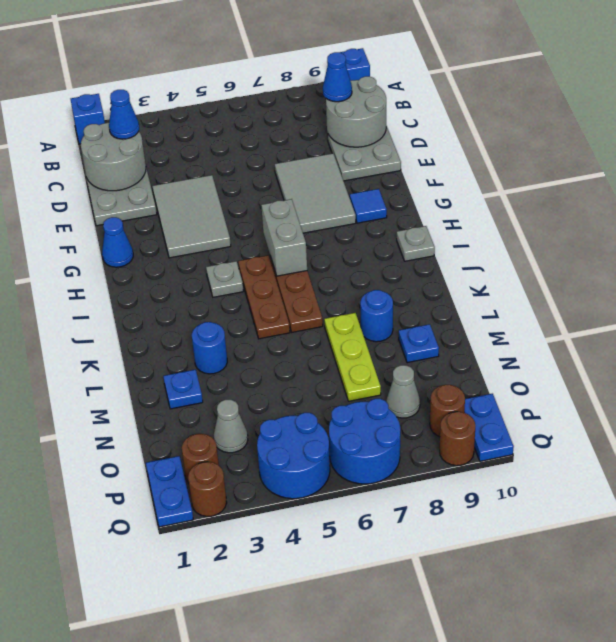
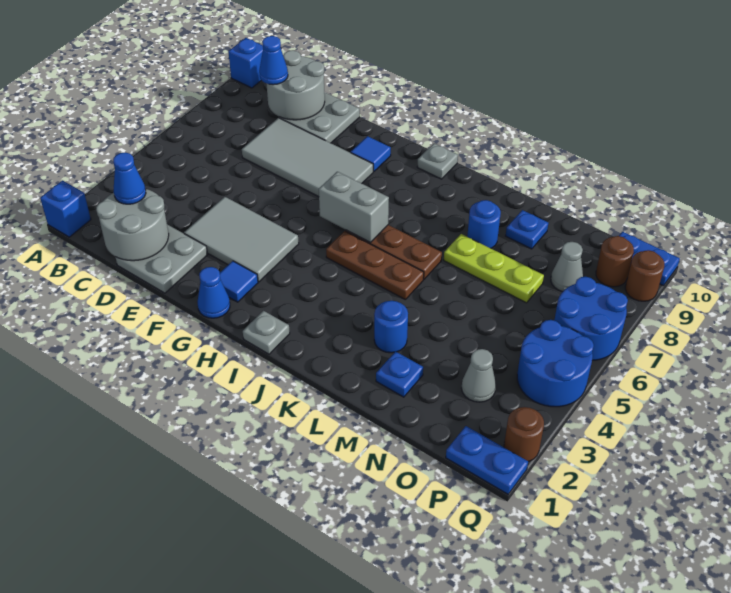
grey 2x3 tile [275,153,356,233] -> grey 2x4 tile [242,118,373,197]
none -> blue 1x1 tile [220,261,258,302]
grey 1x1 plate [206,261,243,297] -> grey 1x1 plate moved to [243,311,290,354]
brown 1x1 round brick [182,434,219,482] -> none

